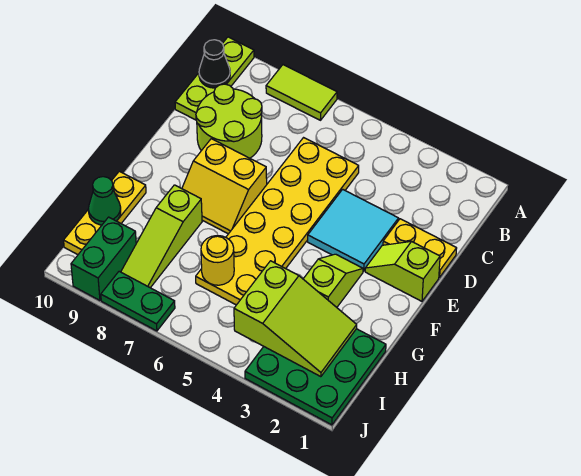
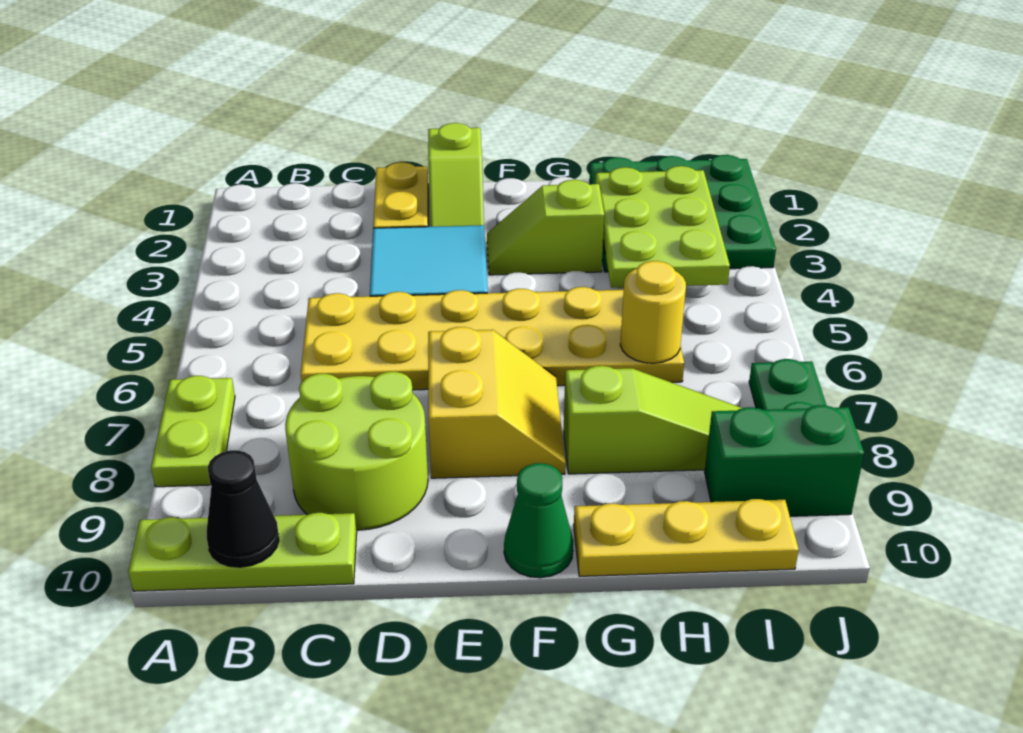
lime 1x2 tile [266,65,337,120] -> lime 1x2 plate [151,376,235,487]
lime 2x3 slope [234,261,357,377] -> lime 2x3 plate [595,166,730,288]
green 1x1 cone [88,177,121,225] -> green 1x1 cone moved to [504,463,573,578]

